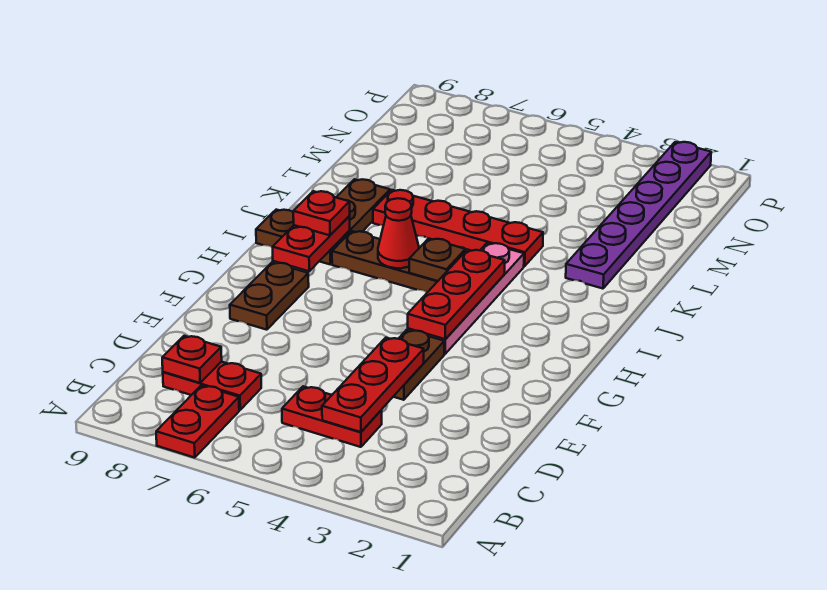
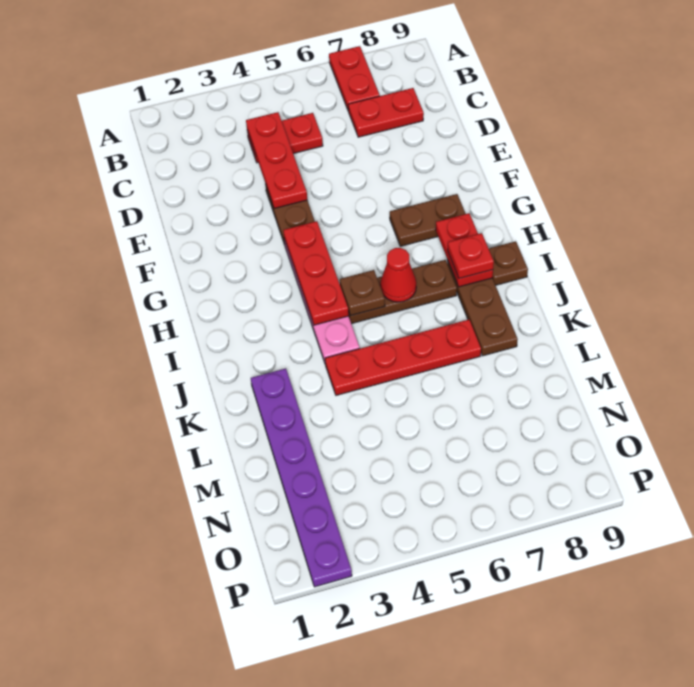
red 1x1 plate [162,336,222,383] -> none
brown 1x2 plate [230,263,309,330] -> brown 1x2 plate turned to [390,194,466,246]

